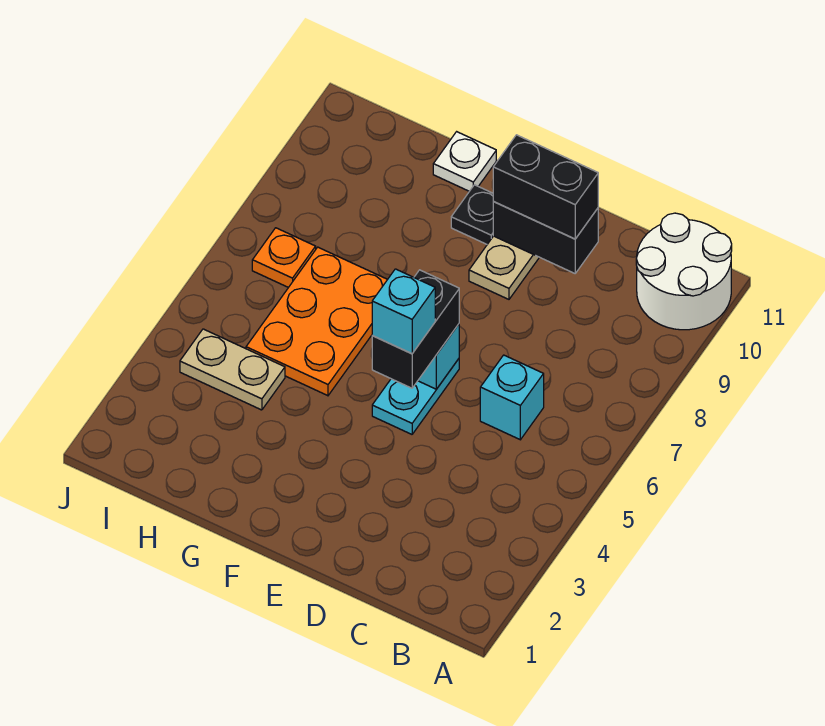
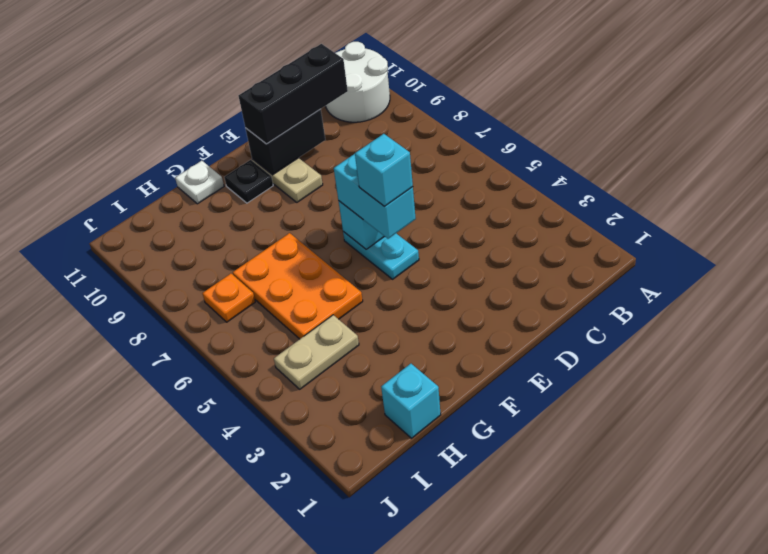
cyan 1x1 brick [480,355,544,440] -> cyan 1x1 brick moved to [381,364,441,438]
black 1x2 brick [493,135,598,239] -> black 1x3 brick [239,44,348,144]
black 1x2 brick [372,270,459,388] -> cyan 1x2 brick [334,154,416,239]

